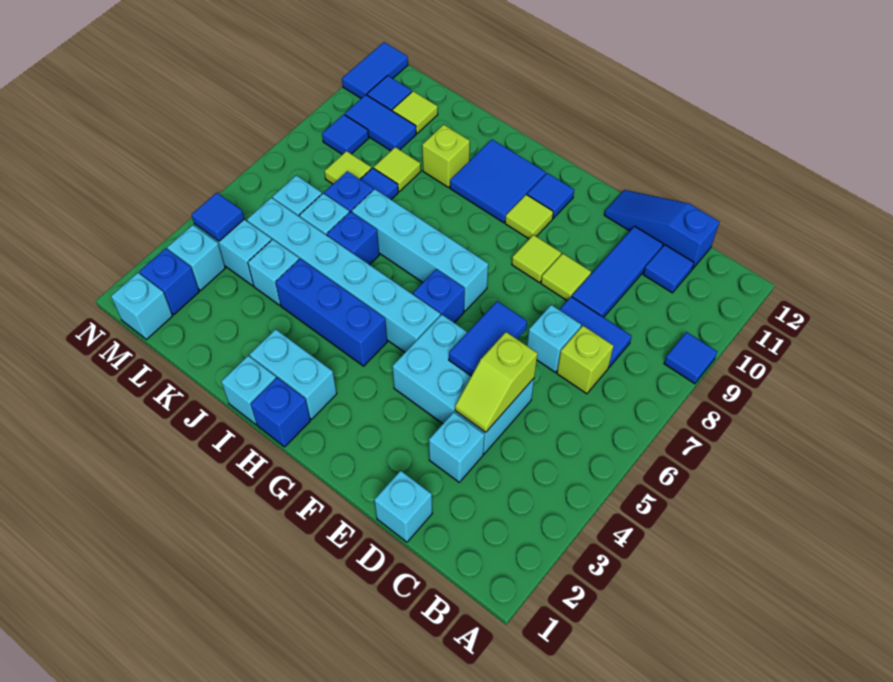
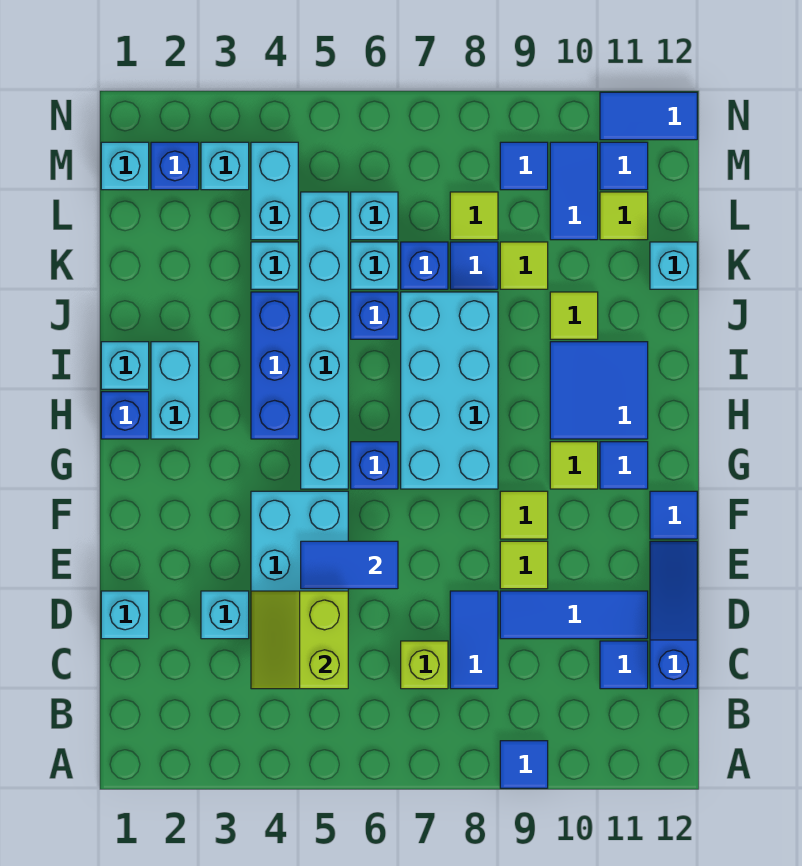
lime 1x2 slope [455,332,538,432] -> lime 2x2 slope [251,591,348,689]
cyan 1x1 brick [527,305,581,372] -> cyan 1x1 brick moved to [650,242,697,289]
cyan 1x4 brick [352,189,488,311] -> cyan 2x4 brick [401,292,498,489]
lime 1x1 brick [422,125,470,187] -> lime 1x1 tile [550,292,598,339]
blue 1x1 tile [191,193,244,241] -> blue 1x1 tile moved to [650,491,697,539]

